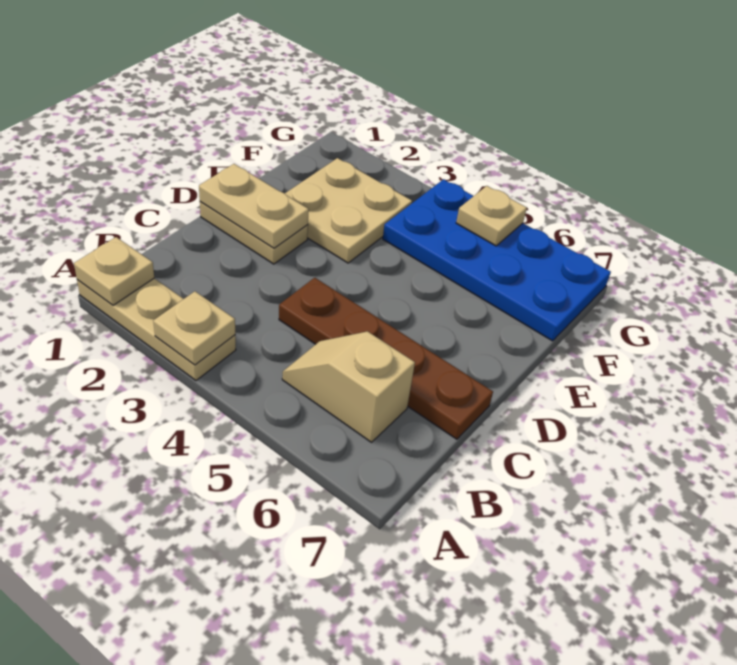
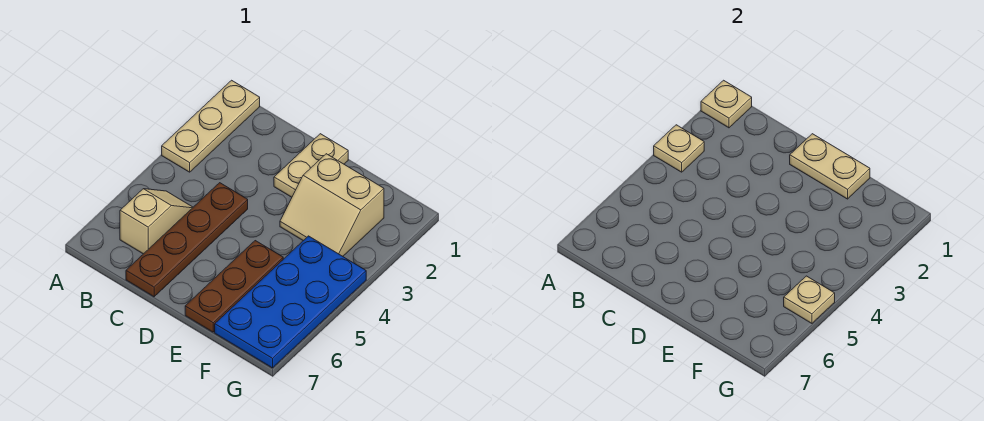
tan 1x2 plate [199,164,309,248] -> tan 1x2 plate turned to [790,134,870,199]
tan 2x2 plate [285,158,412,263] -> tan 2x2 slope [280,154,384,256]
none -> brown 1x3 plate [185,241,283,332]

